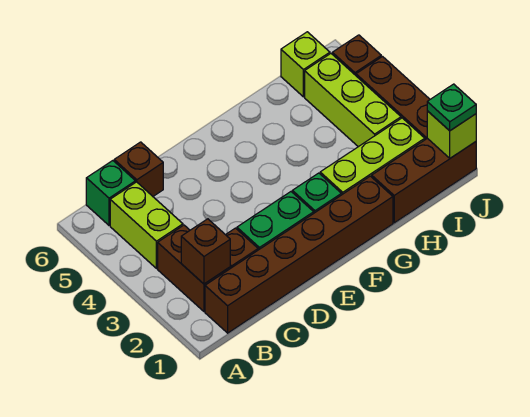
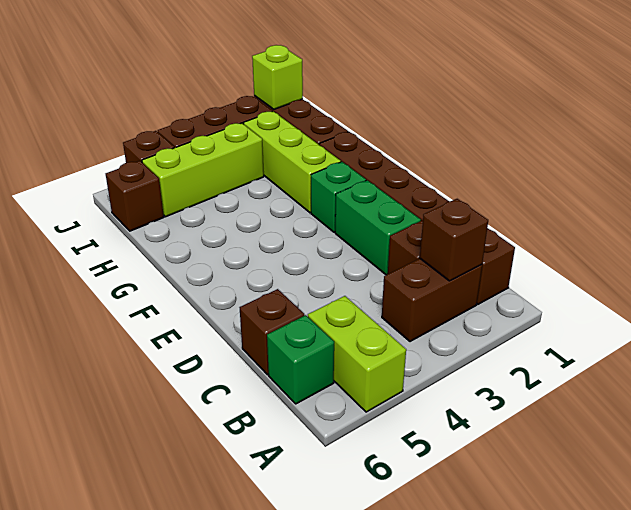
lime 1x2 brick [110,182,183,269] -> lime 1x2 brick turned to [308,296,406,412]
lime 1x1 brick [281,32,330,97] -> brown 1x1 brick [106,161,164,231]
green 1x1 plate [427,84,476,131] -> none

